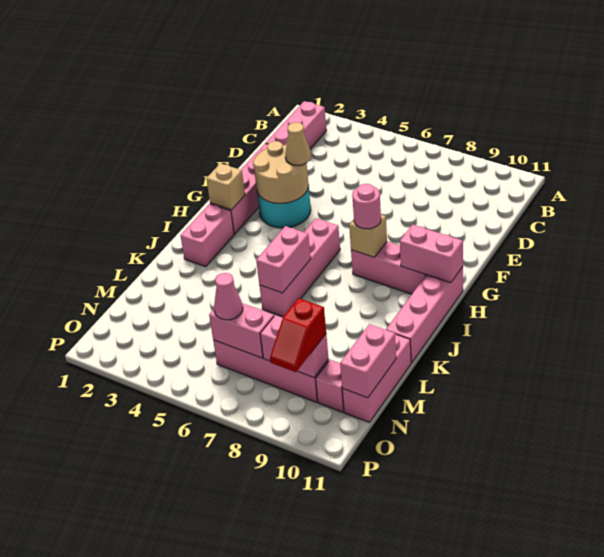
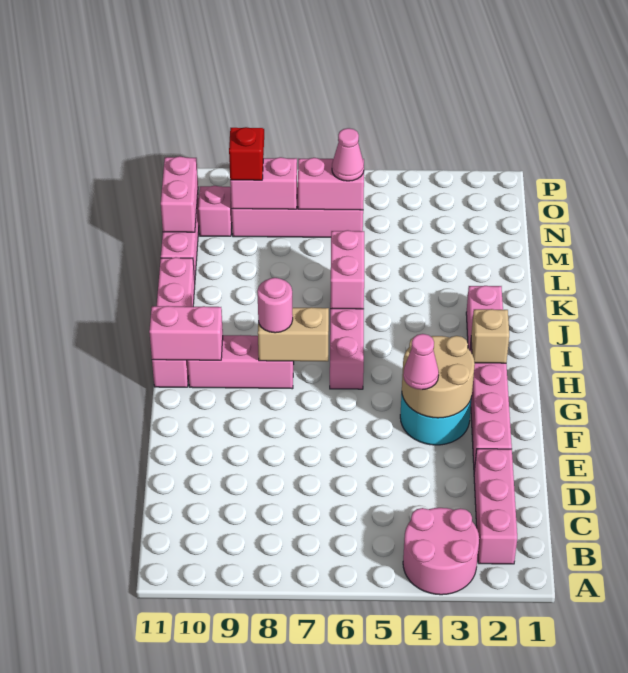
none -> pink 2x2 round brick [403,508,479,595]
tan 1x1 cone [285,122,311,165] -> pink 1x1 cone [403,334,439,390]
tan 1x1 brick [349,215,387,257] -> tan 1x2 brick [258,307,329,361]

